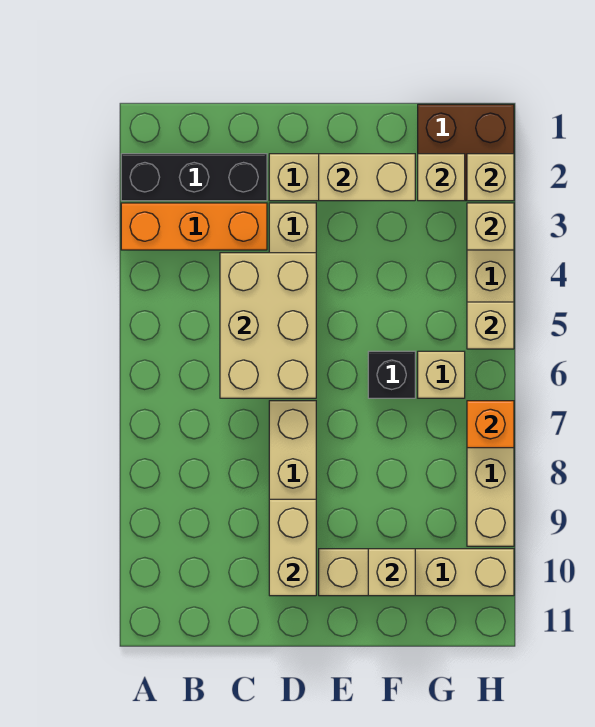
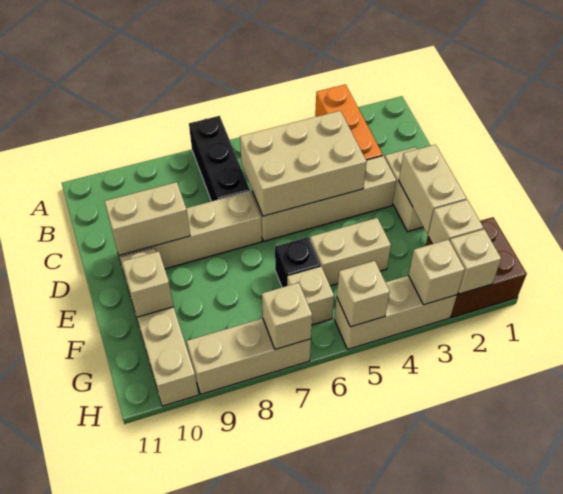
black 1x3 brick [121,154,267,201] -> black 1x3 brick moved to [189,116,250,201]
none -> tan 1x2 brick [310,218,391,286]
orange 1x1 brick [467,401,514,448] -> tan 1x1 brick [262,283,312,350]

